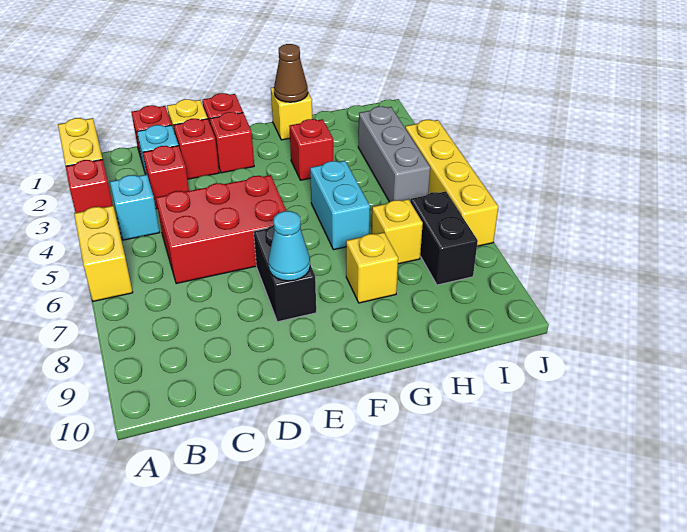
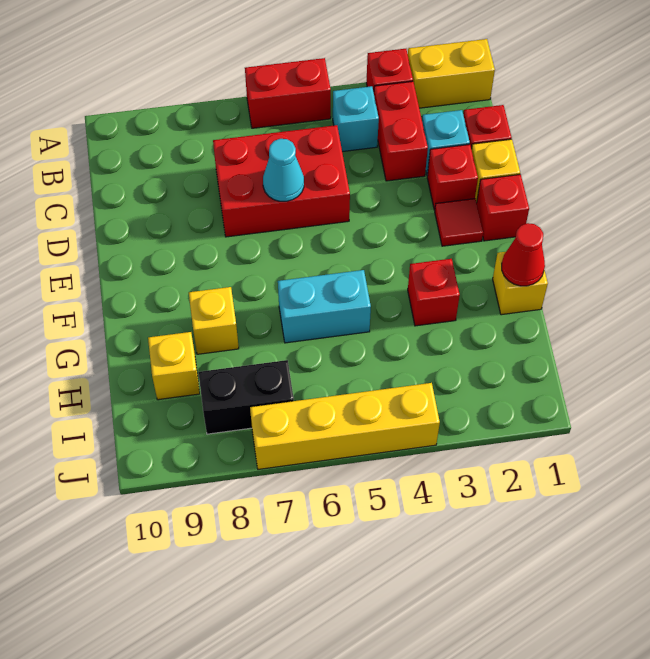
yellow 1x2 brick [74,206,133,301] -> red 1x2 brick [245,58,331,128]
red 1x1 brick [143,146,189,209] -> red 1x2 brick [374,81,428,181]
red 2x3 brick [156,175,286,284] -> red 2x3 brick turned to [213,125,350,237]
red 1x1 brick [210,112,254,173] -> red 1x1 tile [435,199,483,246]
black 1x2 brick [254,225,316,322] -> none
cyan 1x1 cone [268,211,310,281] -> cyan 1x1 cone moved to [263,139,304,201]
brown 1x1 cone [274,44,308,102] -> red 1x1 cone [502,223,545,286]
yellow 1x1 brick [372,199,423,264] -> yellow 1x1 brick moved to [148,332,200,400]
grey 1x3 brick [358,106,430,202] -> none

